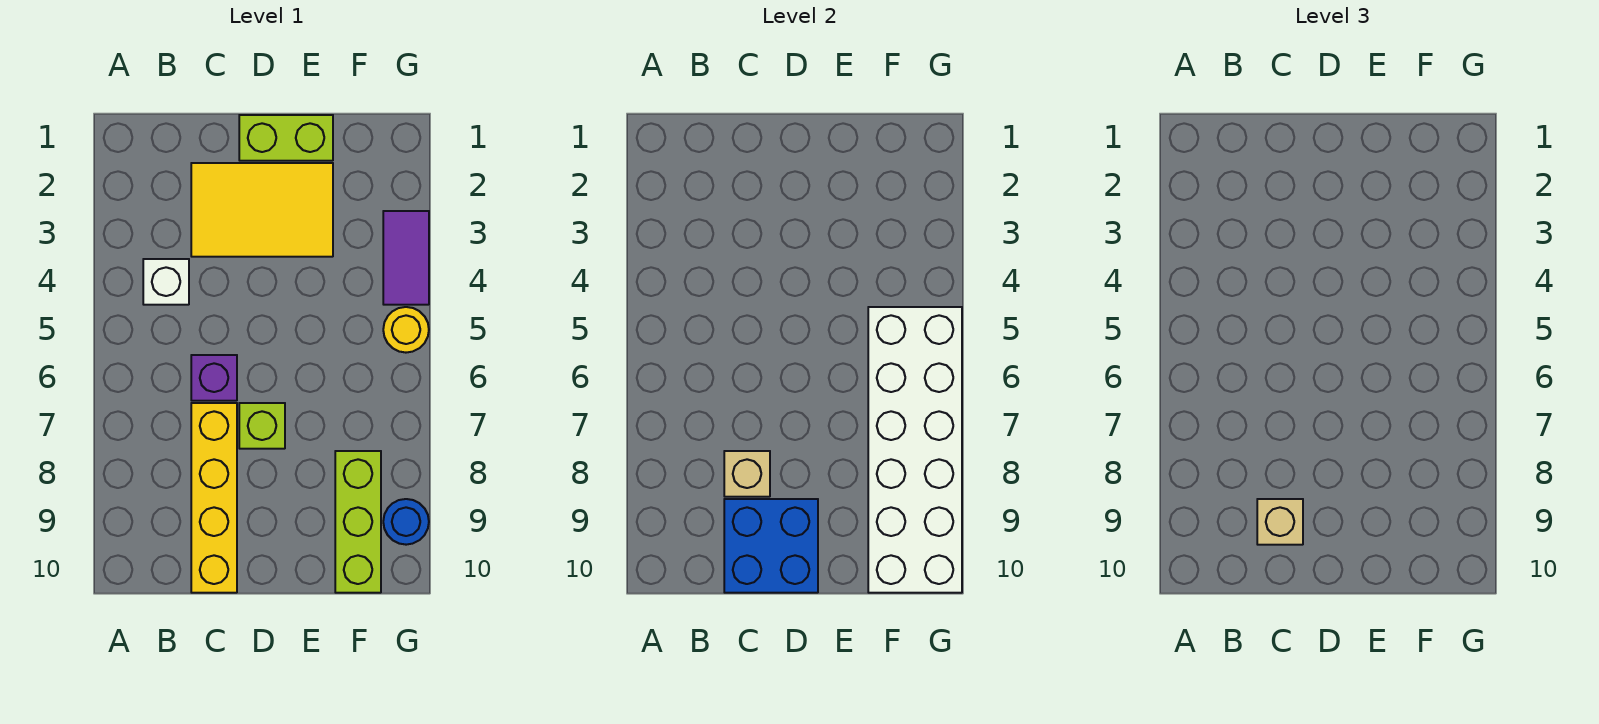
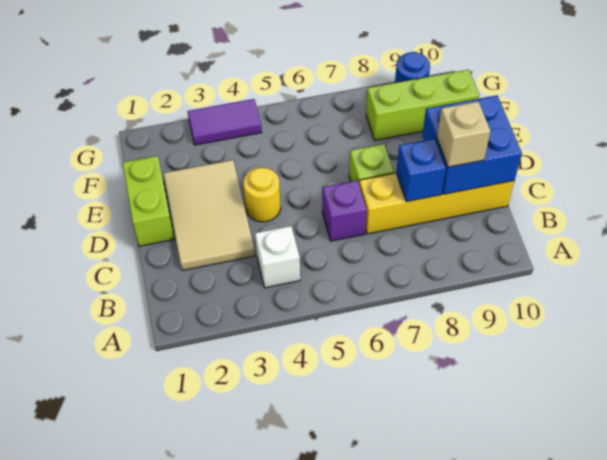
yellow 2x3 tile [191,163,333,257] -> tan 2x3 tile [163,160,255,270]
tan 1x1 brick [724,451,770,497] -> blue 1x1 brick [396,139,446,202]
white 2x6 brick [868,307,962,593] -> none
yellow 1x1 round brick [383,307,429,353] -> yellow 1x1 round brick moved to [243,167,281,222]

